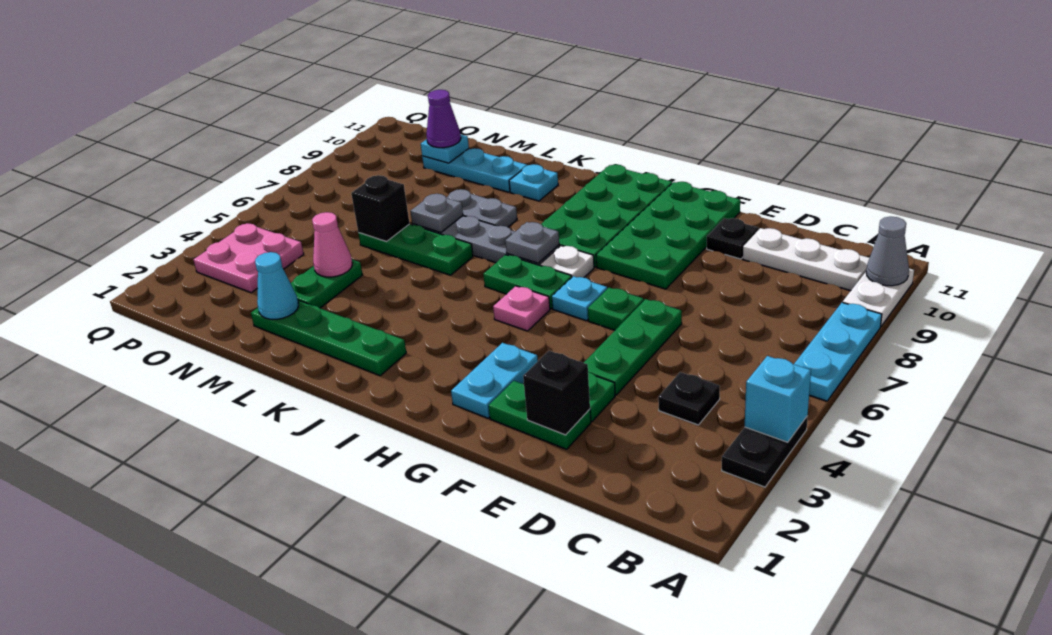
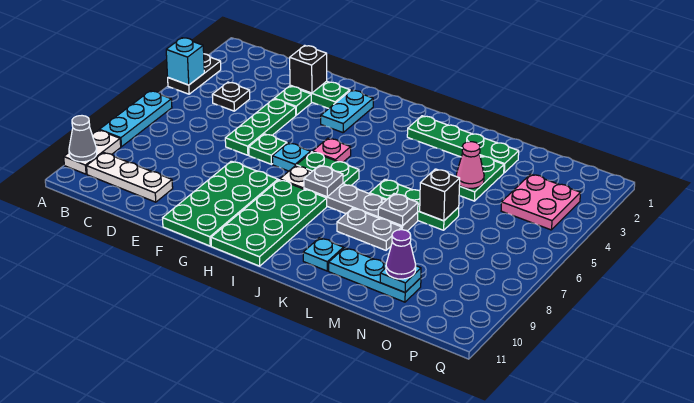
black 1x1 plate [707,218,759,259] -> none
cyan 1x1 cone [255,252,299,319] -> none

